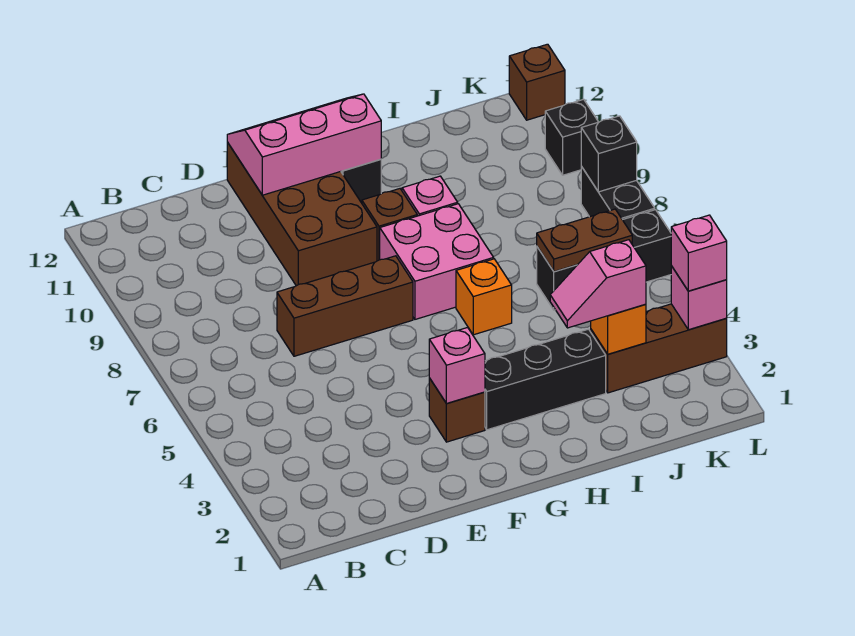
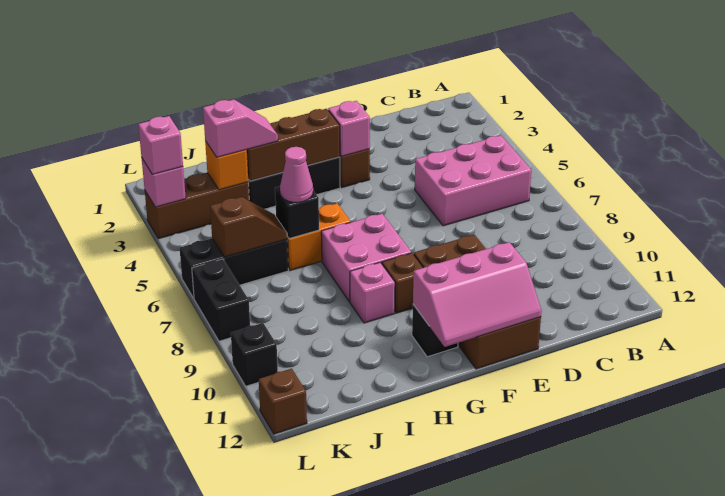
none -> pink 2x3 brick [415,135,531,226]
brown 1x3 brick [277,256,413,356] -> brown 1x3 brick moved to [247,109,340,181]
orange 1x1 brick [456,259,512,335] -> orange 1x2 brick [287,203,351,270]
none -> pink 1x1 cone [280,147,313,202]
brown 1x2 plate [537,209,632,272] -> brown 1x2 slope [210,197,287,257]
black 1x1 brick [581,116,637,192] -> black 1x1 brick moved to [275,186,319,239]

